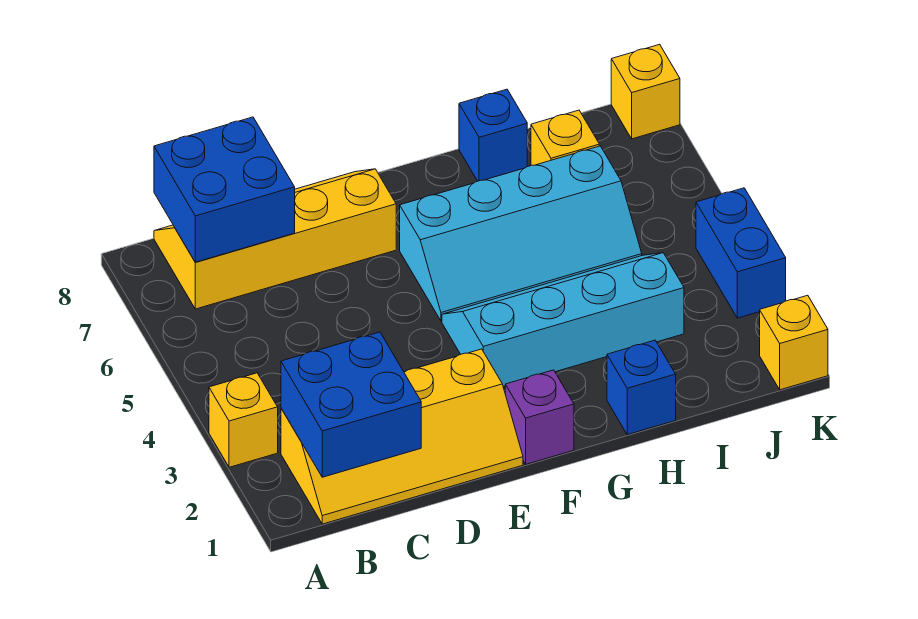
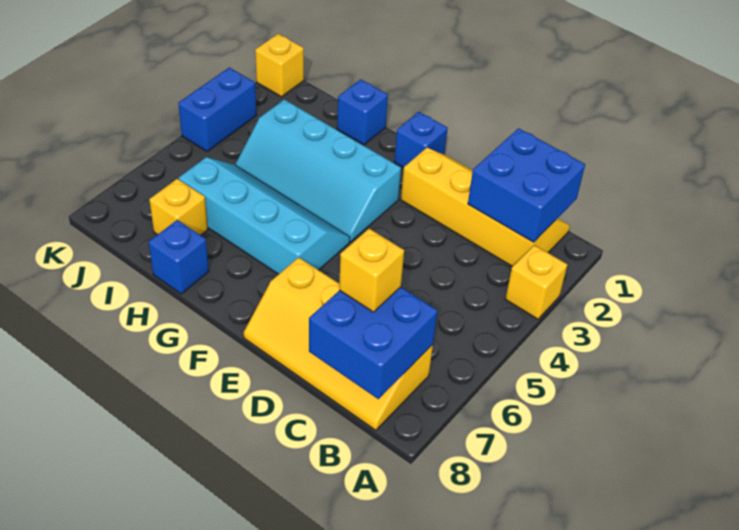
purple 1x1 brick [505,370,574,464] -> blue 1x1 brick [394,112,448,168]
yellow 1x1 brick [611,44,680,139] -> yellow 1x1 brick moved to [339,229,404,312]

